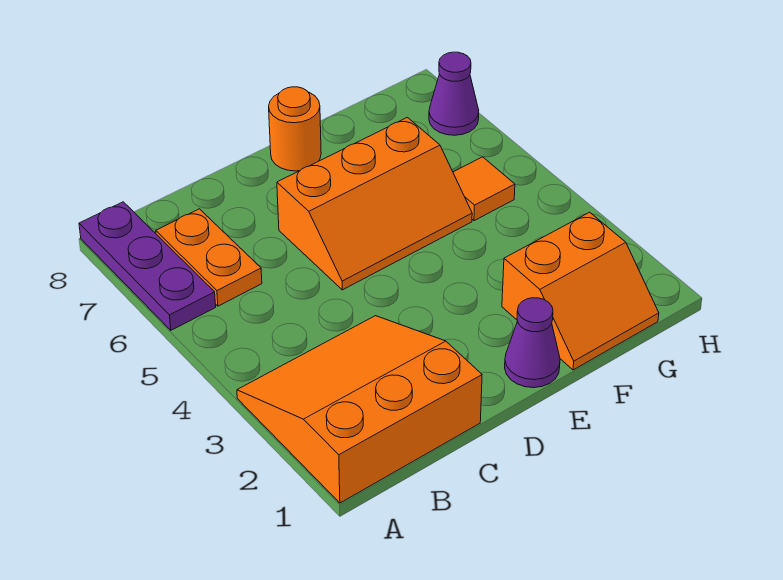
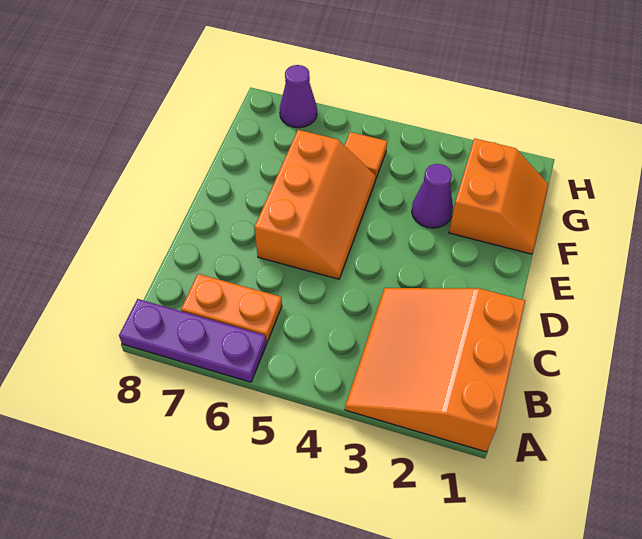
purple 1x1 cone [505,298,560,388] -> purple 1x1 cone moved to [412,164,453,228]
orange 1x1 round brick [269,87,321,171] -> none

